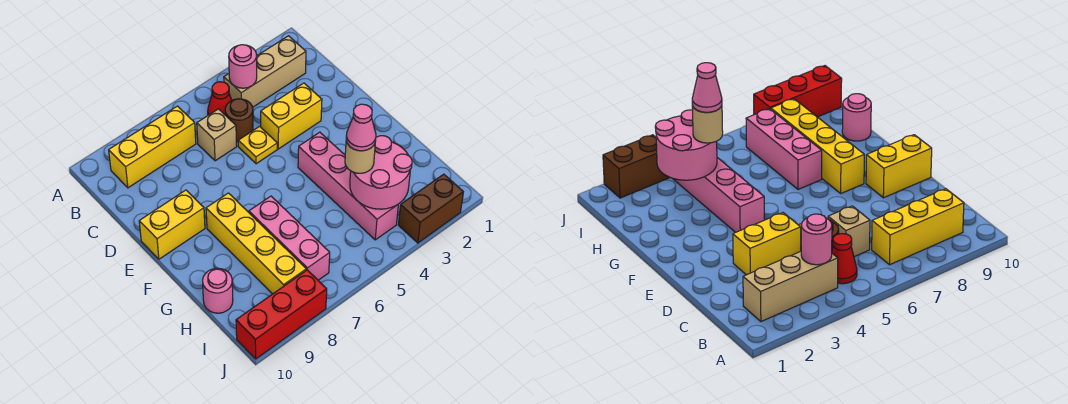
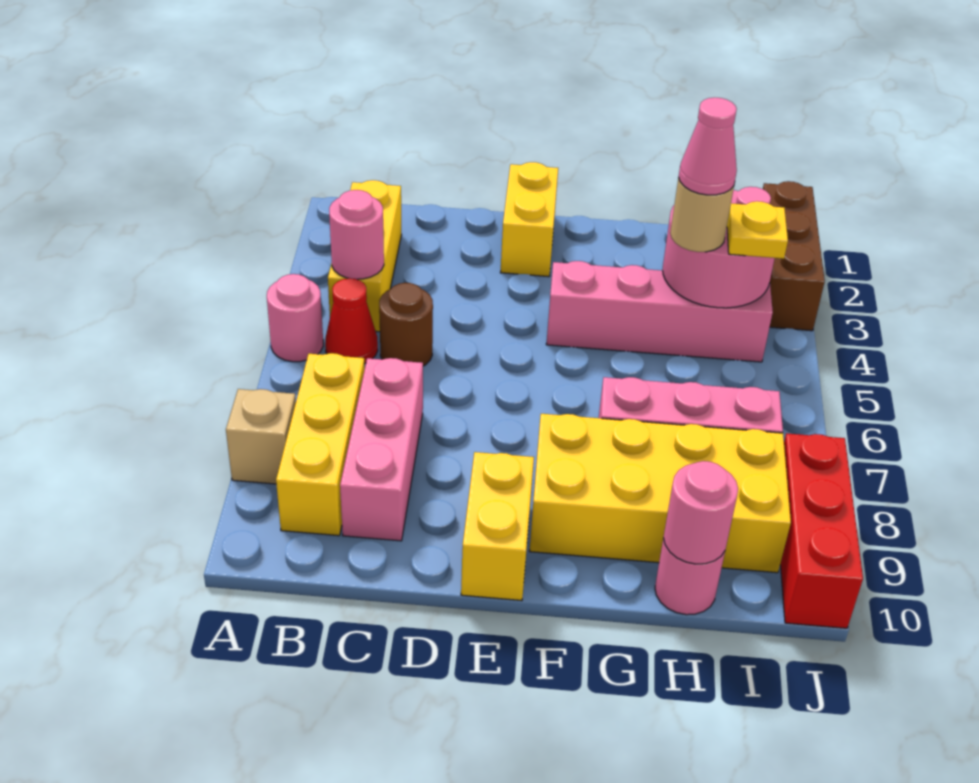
none -> pink 1x1 round brick [267,274,323,362]
tan 1x3 brick [224,36,306,107] -> yellow 1x3 brick [328,180,402,332]
tan 1x1 brick [197,109,237,161] -> tan 1x1 brick moved to [226,389,296,484]
none -> pink 1x3 brick [340,358,423,541]
yellow 1x2 brick [261,83,322,149] -> yellow 1x2 brick moved to [500,162,558,277]
yellow 1x1 plate [238,126,277,164] -> yellow 1x1 plate moved to [727,201,788,259]
yellow 1x4 brick [206,193,306,294] -> yellow 2x4 brick [530,414,791,573]
none -> pink 1x1 round brick [663,461,738,564]
brown 1x2 brick [399,174,463,243] -> brown 1x3 brick [763,181,825,331]

